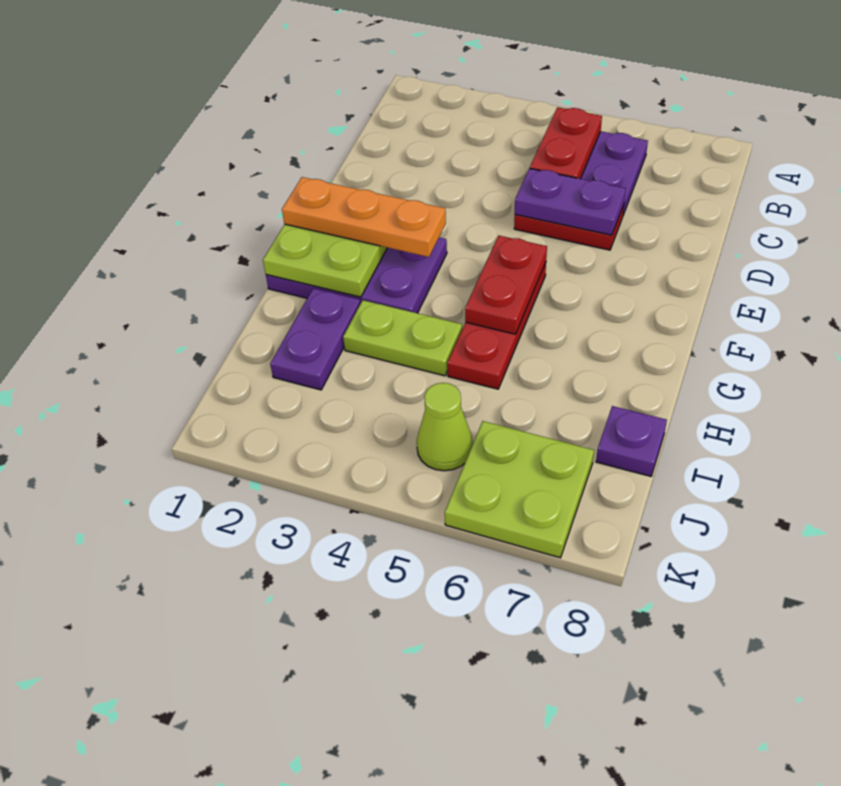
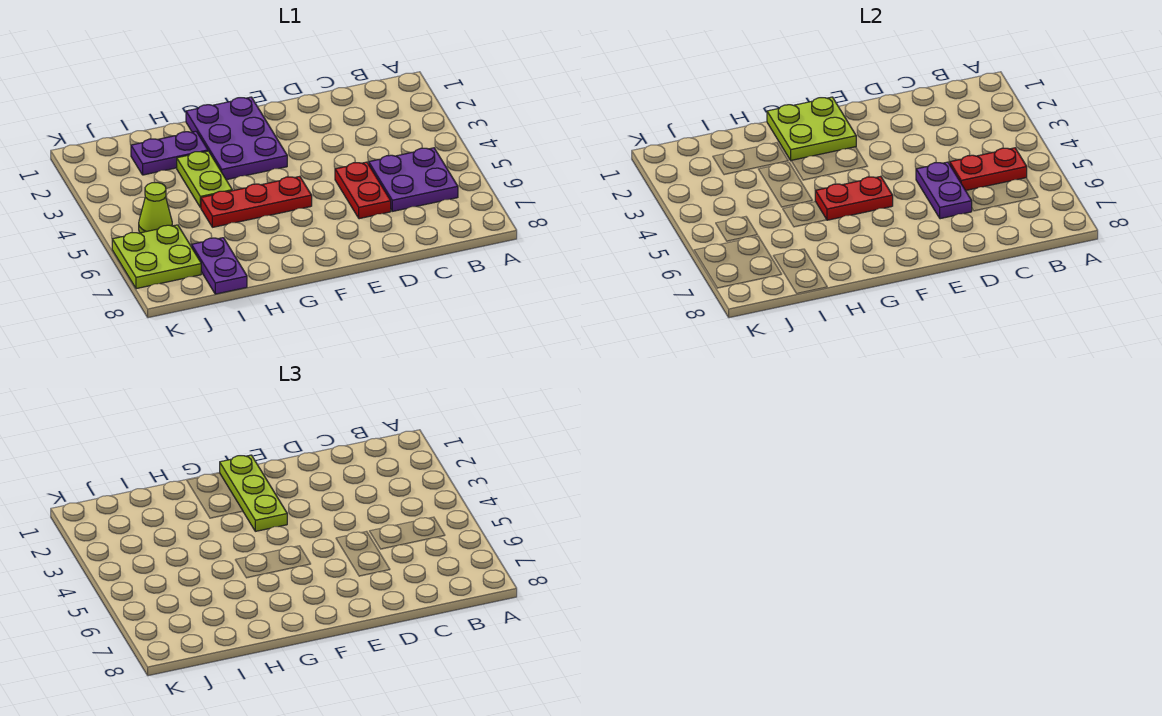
orange 1x3 plate [282,177,446,257] -> lime 1x3 plate [220,455,287,531]
purple 1x1 plate [596,406,667,476] -> purple 1x2 plate [192,238,247,294]

